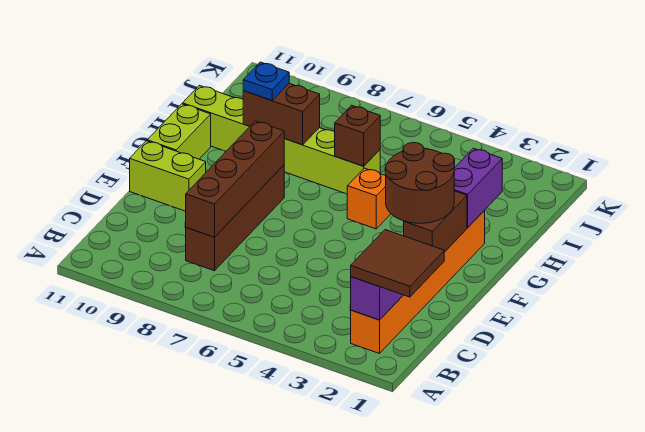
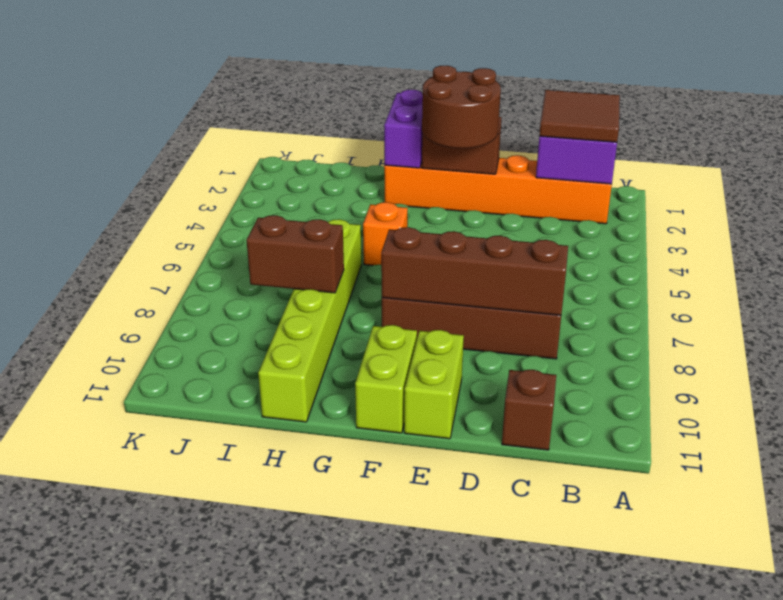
lime 1x2 brick [147,104,211,159] -> lime 1x2 brick turned to [355,325,417,433]
purple 1x2 brick [454,148,502,227] -> purple 1x2 brick turned to [384,90,423,168]
brown 1x1 brick [335,105,380,166] -> brown 1x1 brick moved to [502,370,556,450]
brown 1x2 brick [243,84,320,145] -> brown 1x2 brick turned to [247,215,344,293]
blue 1x1 plate [243,62,289,100] -> none

